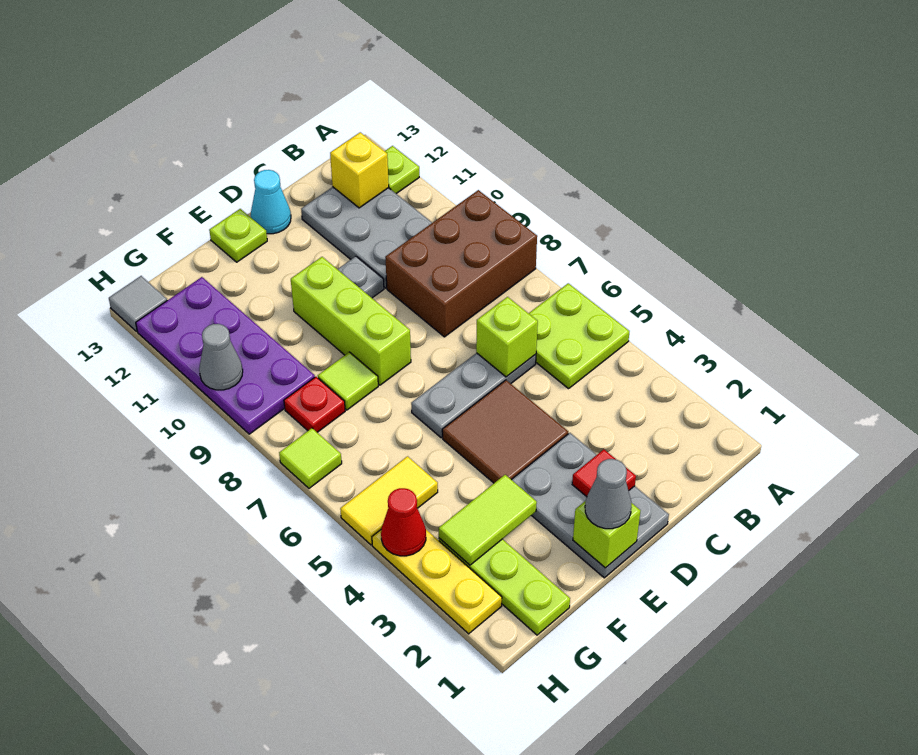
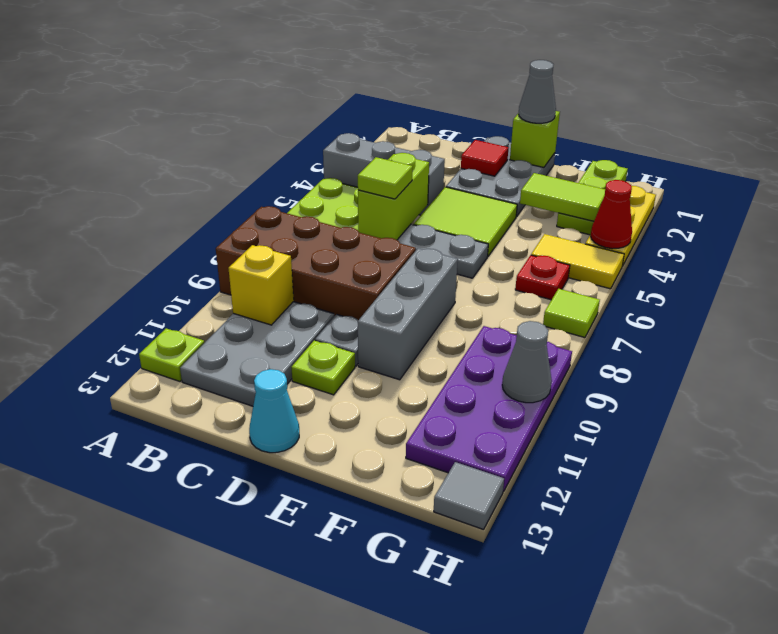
none -> grey 1x3 brick [323,133,445,215]
brown 2x3 brick [385,190,537,337] -> brown 2x4 brick [216,206,416,320]
yellow 1x1 brick [330,132,389,208] -> yellow 1x1 brick moved to [228,245,294,325]
lime 1x1 brick [476,297,538,377] -> lime 1x2 brick [358,153,429,240]
brown 2x2 tile [442,380,568,483] -> lime 2x2 tile [413,187,517,256]
lime 1x3 brick [291,257,411,385] -> grey 1x3 brick [358,248,458,380]
lime 1x1 plate [209,209,267,262] -> lime 1x1 plate moved to [291,341,355,395]
lime 1x1 tile [318,352,378,410] -> lime 1x1 tile moved to [358,157,413,199]
red 1x1 plate [284,377,345,432] -> red 1x1 plate moved to [515,255,570,300]

